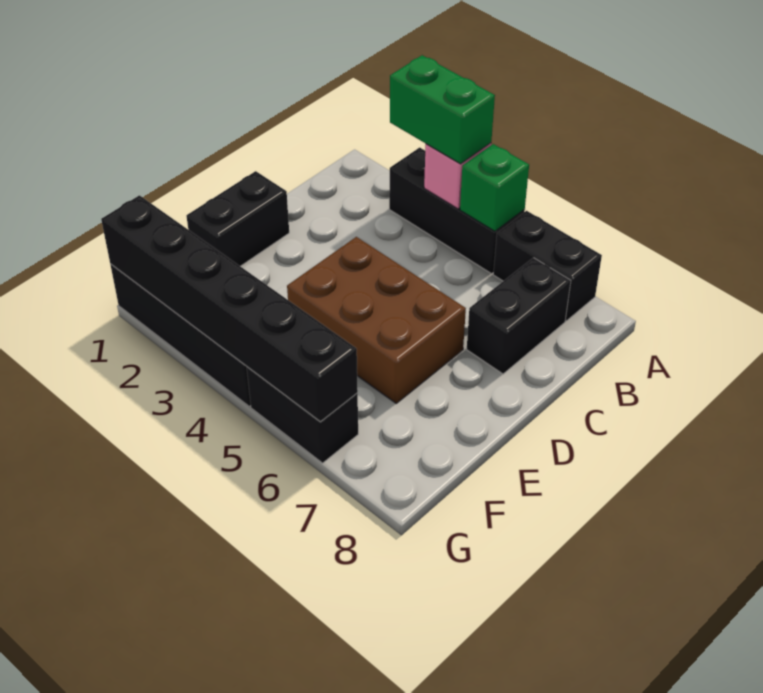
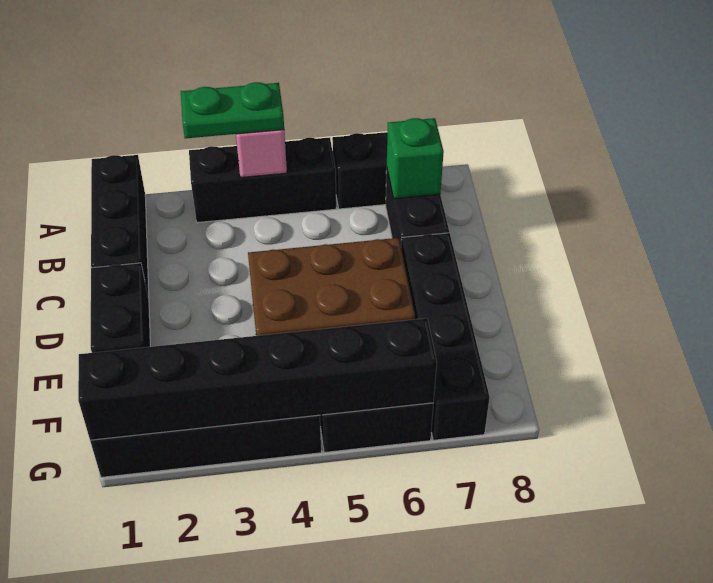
none -> black 1x3 brick [91,155,149,300]
green 1x2 brick [390,55,495,164] -> green 1x2 plate [181,82,284,138]
green 1x1 brick [460,144,529,231] -> green 1x1 brick moved to [387,118,444,199]
none -> black 1x4 brick [401,233,490,440]

